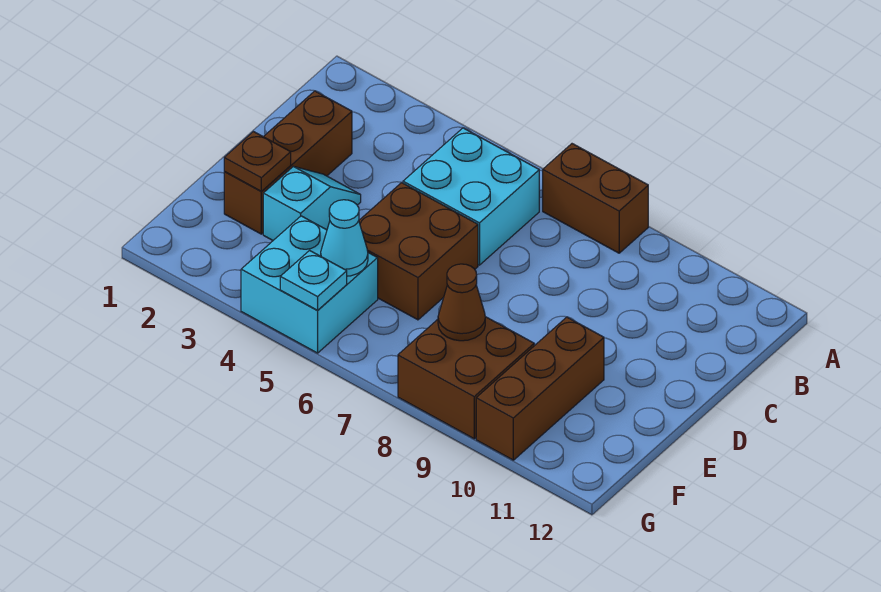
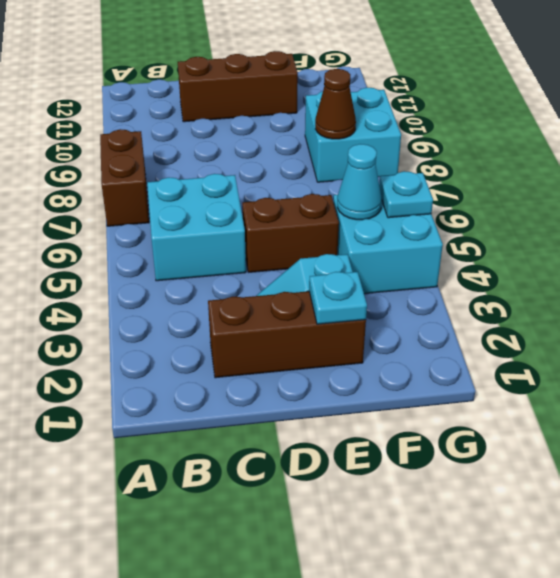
brown 2x2 brick [359,183,478,320] -> brown 1x2 brick [242,194,339,272]
brown 1x1 plate [224,132,291,191] -> cyan 1x1 plate [309,272,367,324]
brown 1x3 brick [476,317,604,460] -> brown 1x3 brick moved to [178,51,298,122]
brown 2x2 brick [398,317,534,439] -> cyan 2x2 brick [305,88,401,182]

